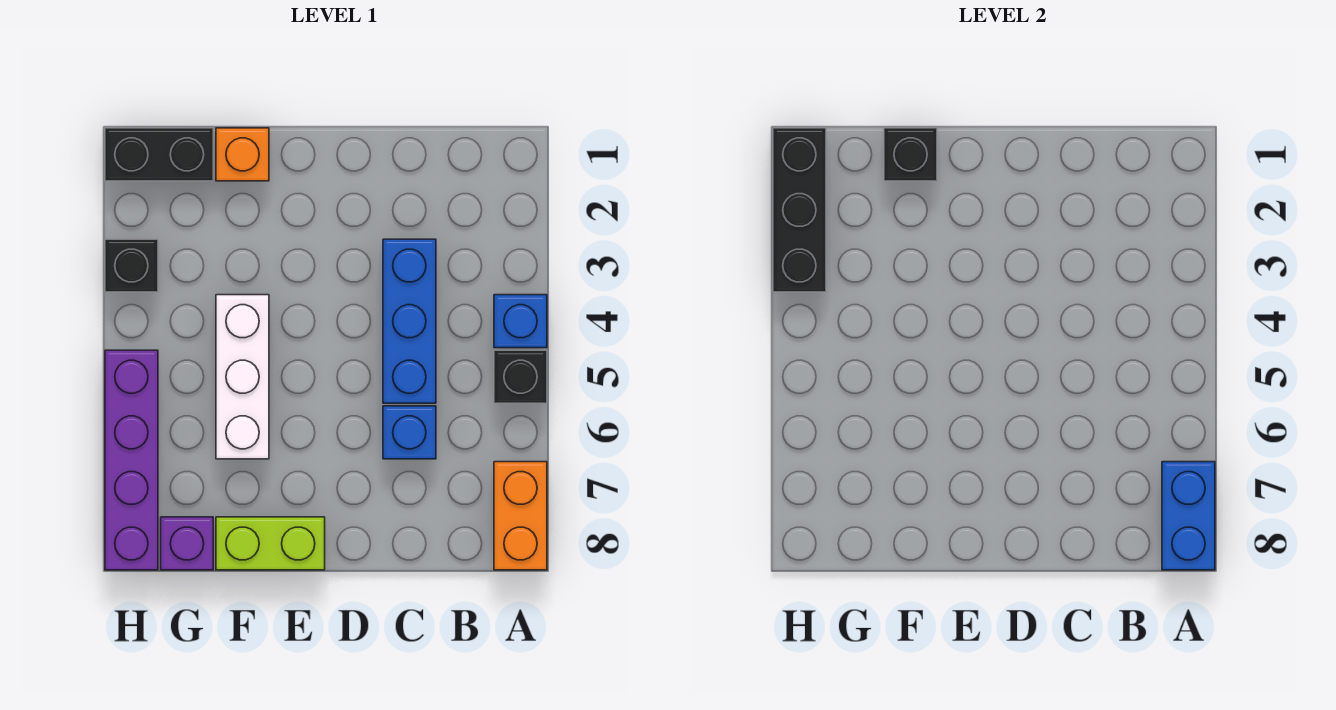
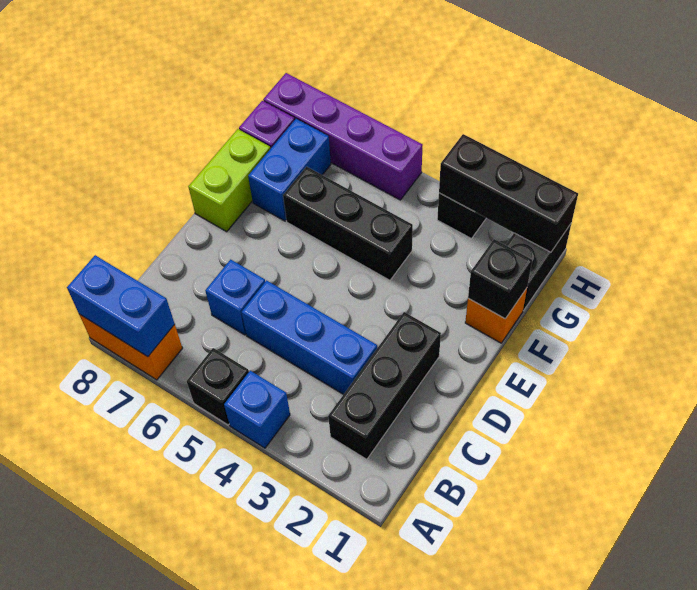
none -> black 1x3 brick [328,312,441,459]
white 1x3 brick [216,295,269,459] -> black 1x3 brick [283,167,413,280]
none -> blue 1x2 brick [248,119,331,221]

